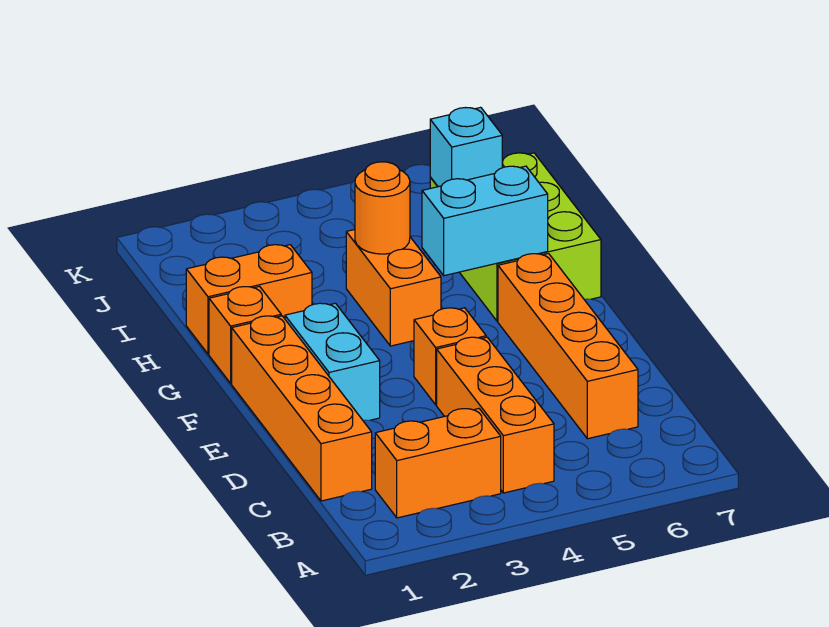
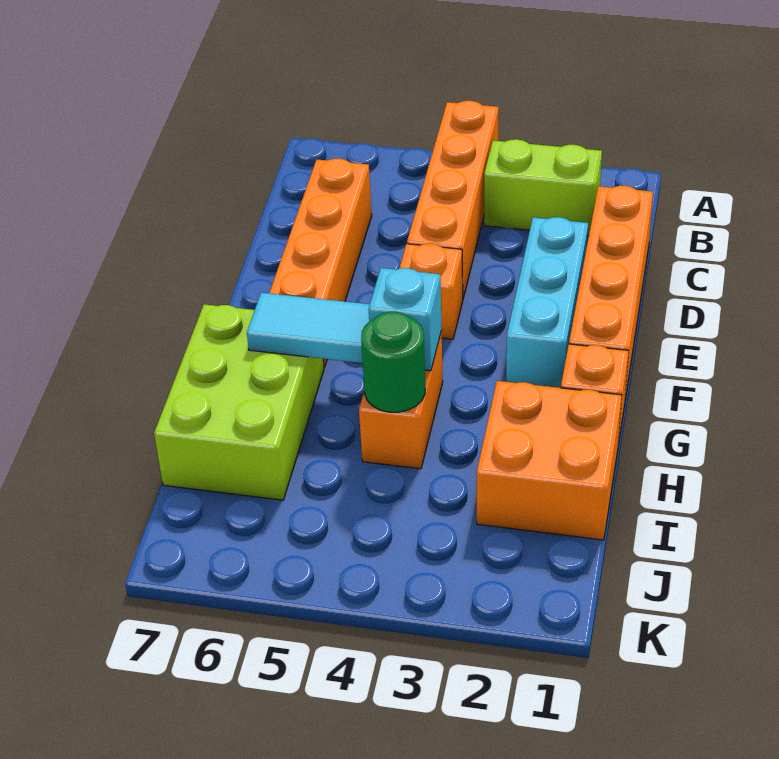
orange 1x2 brick [375,409,501,518] -> lime 1x2 brick [484,139,602,236]
orange 1x3 brick [437,337,554,493] -> orange 1x4 brick [407,101,499,298]
cyan 1x2 brick [285,303,380,420] -> cyan 1x3 brick [506,217,588,388]
cyan 1x2 brick [422,166,548,276] -> cyan 1x2 tile [247,293,370,363]
orange 1x2 brick [186,245,312,354] -> orange 2x2 brick [477,381,622,540]
orange 1x1 round brick [355,162,410,254] -> green 1x1 round brick [361,311,425,412]
cyan 1x1 brick [430,107,502,187] -> cyan 1x1 brick moved to [369,268,442,371]

